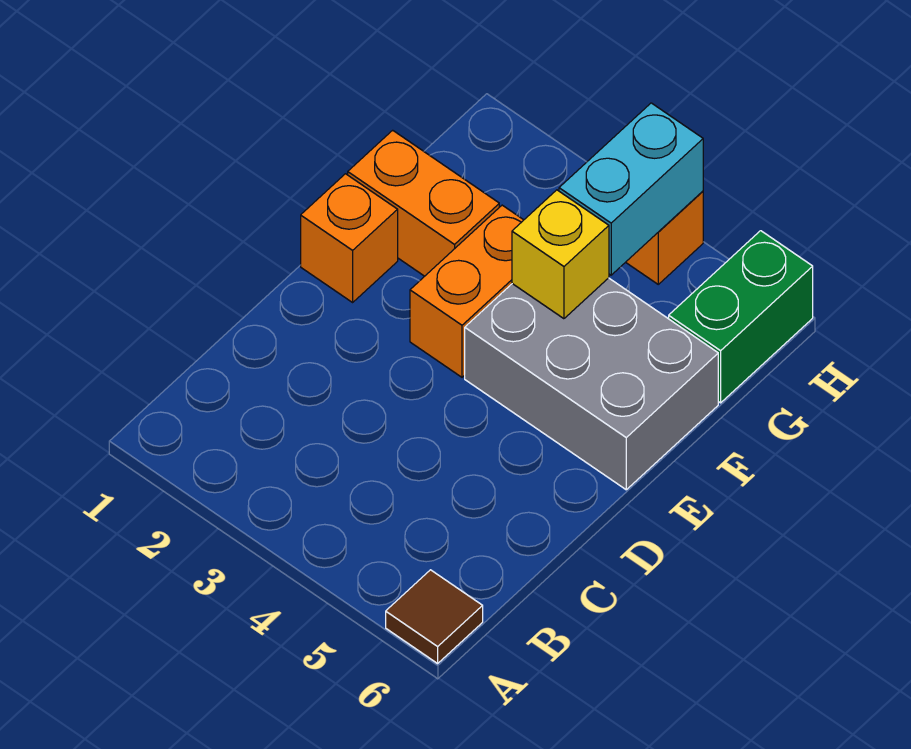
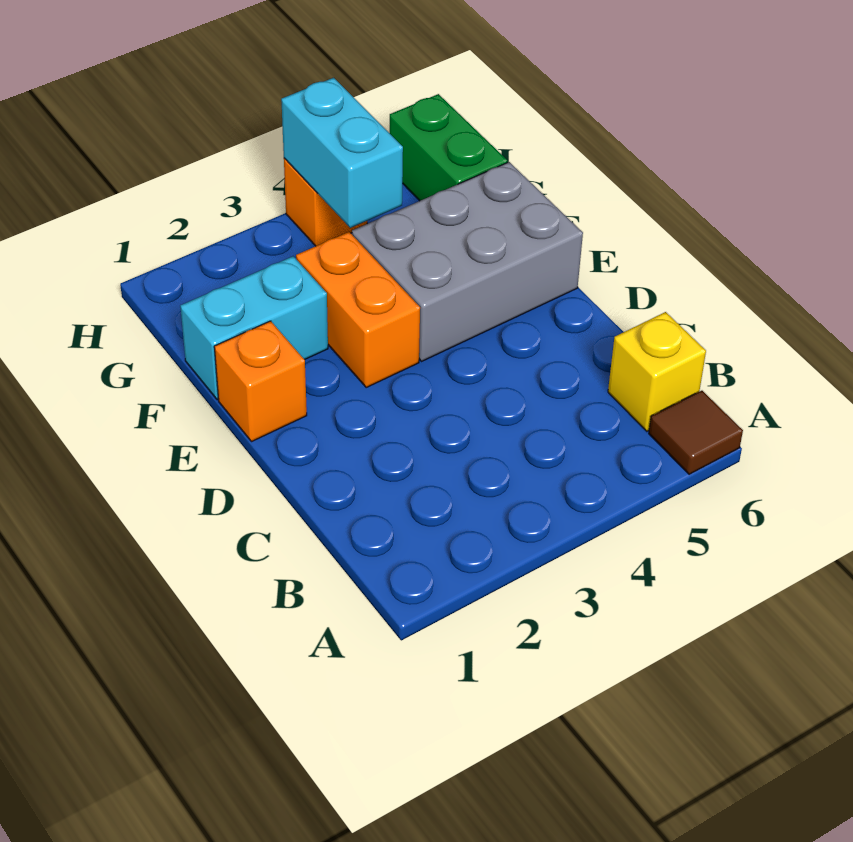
orange 1x2 brick [348,130,499,276] -> cyan 1x2 brick [180,256,328,400]
yellow 1x1 brick [512,190,609,319] -> yellow 1x1 brick moved to [608,312,706,431]

